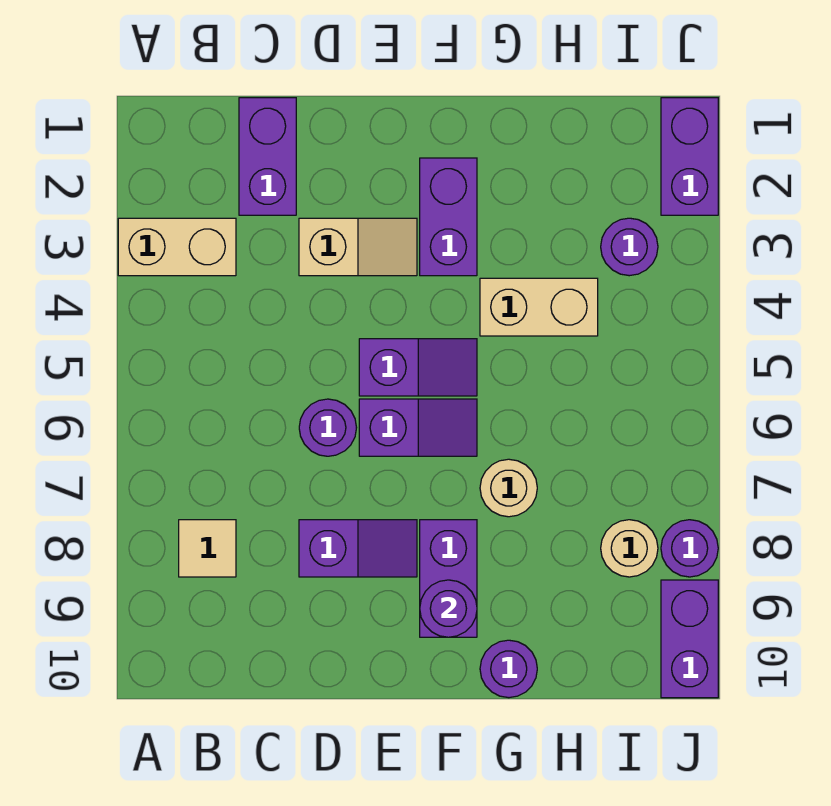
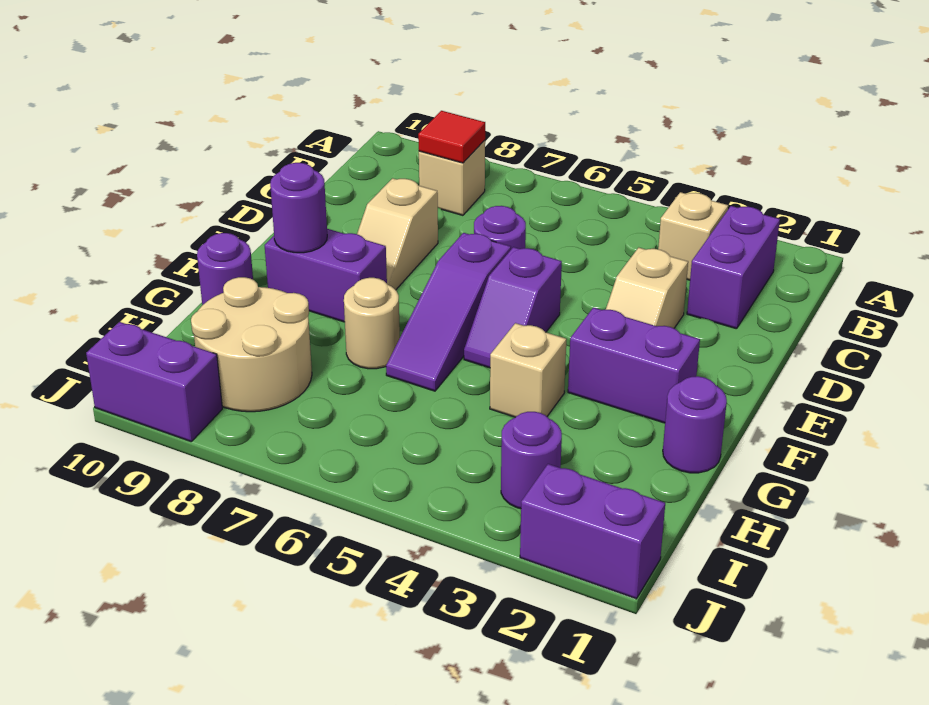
tan 1x2 brick [118,218,236,276] -> tan 1x1 brick [658,192,728,280]
tan 1x1 tile [179,520,236,577] -> tan 1x1 brick [419,140,485,215]
none -> red 1x1 tile [418,111,485,163]
purple 1x2 brick [239,98,296,215] -> purple 1x2 brick turned to [687,206,780,329]
purple 1x2 slope [299,520,417,577] -> tan 1x2 slope [357,178,438,290]
purple 1x2 slope [359,399,477,456] -> purple 1x3 slope [386,233,511,391]
tan 1x2 brick [480,278,598,336] -> tan 1x1 brick [490,323,566,417]
tan 1x1 round brick [601,520,658,577] -> tan 2x2 round brick [191,277,312,412]
purple 1x1 round brick [661,520,718,577] -> purple 1x1 round brick moved to [663,376,727,473]

